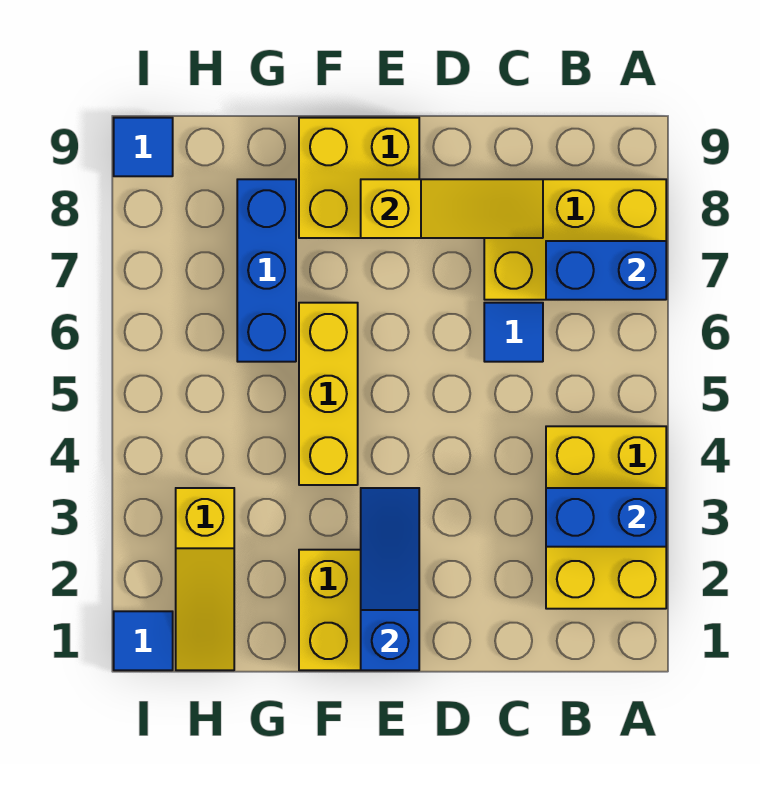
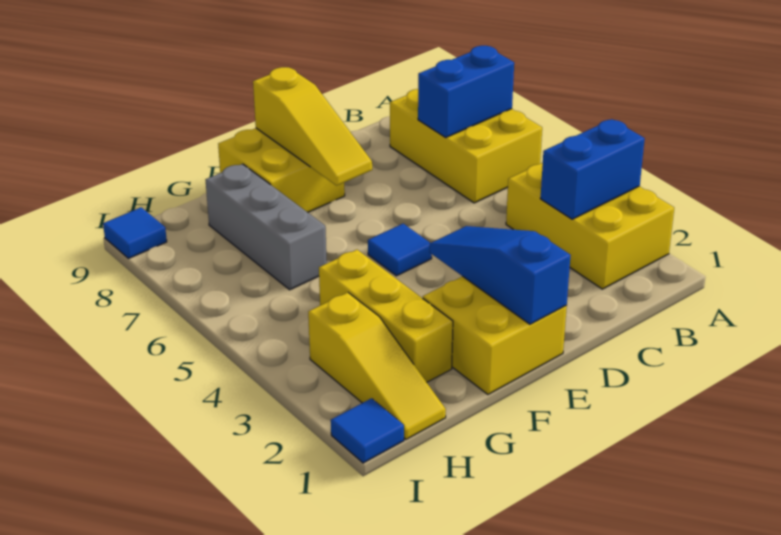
yellow 2x3 brick [484,179,666,300] -> yellow 2x3 brick turned to [390,89,542,203]
blue 1x1 tile [484,303,543,362] -> blue 1x1 tile moved to [368,224,432,276]
yellow 1x3 slope [361,179,543,238] -> yellow 1x3 slope turned to [253,67,372,185]
yellow 1x3 brick [299,303,358,485] -> yellow 1x3 brick moved to [319,250,453,382]
blue 1x3 brick [237,179,296,362] -> grey 1x3 brick [206,164,327,290]

